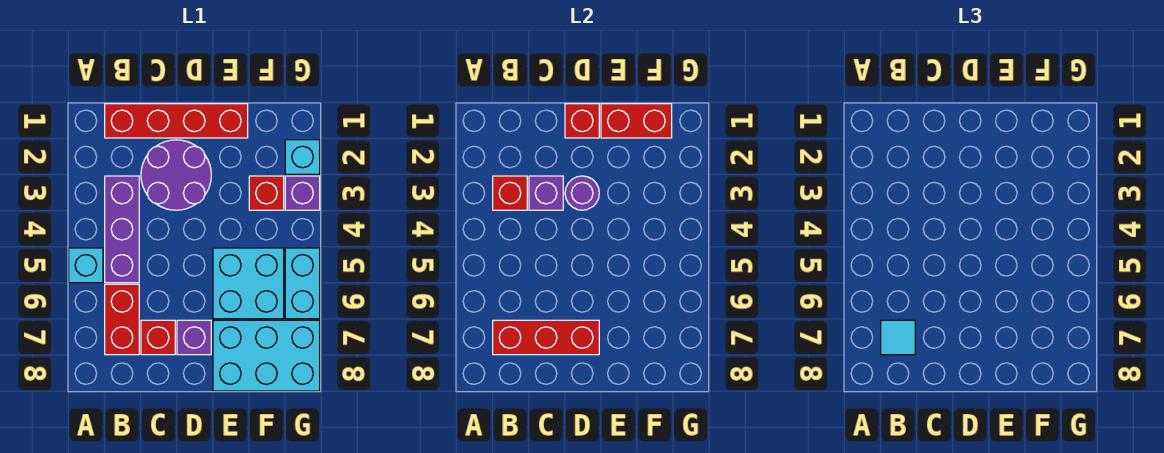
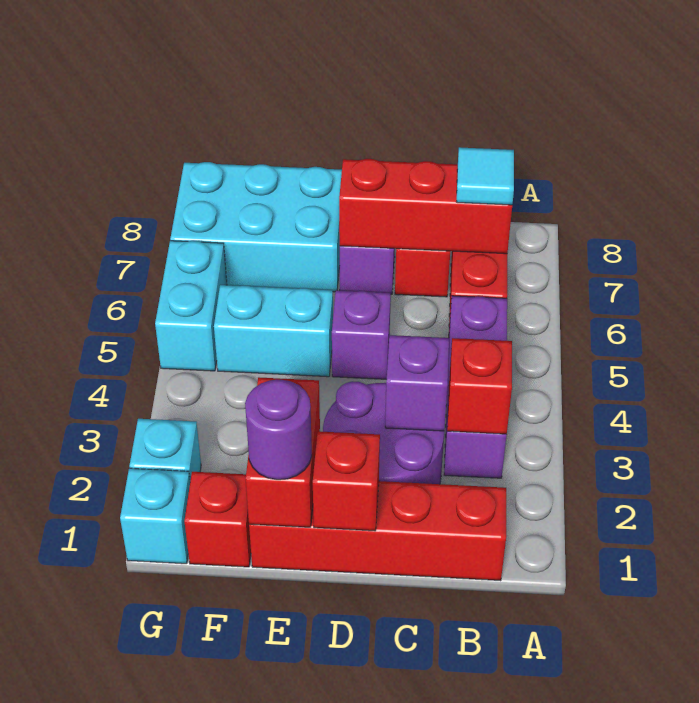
cyan 1x1 brick [69,248,103,283] -> cyan 1x1 brick moved to [120,468,190,564]
purple 1x1 round brick [565,176,599,210] -> purple 1x1 round brick moved to [245,380,312,480]
red 1x2 brick [601,104,672,138] -> red 1x2 brick turned to [246,377,320,527]
cyan 2x2 brick [213,248,284,319] -> cyan 1x2 brick [214,285,333,377]
red 1x1 brick [249,176,284,210] -> red 1x1 brick moved to [184,472,251,567]
purple 1x1 brick [285,176,320,210] -> purple 1x1 brick moved to [332,290,391,379]

